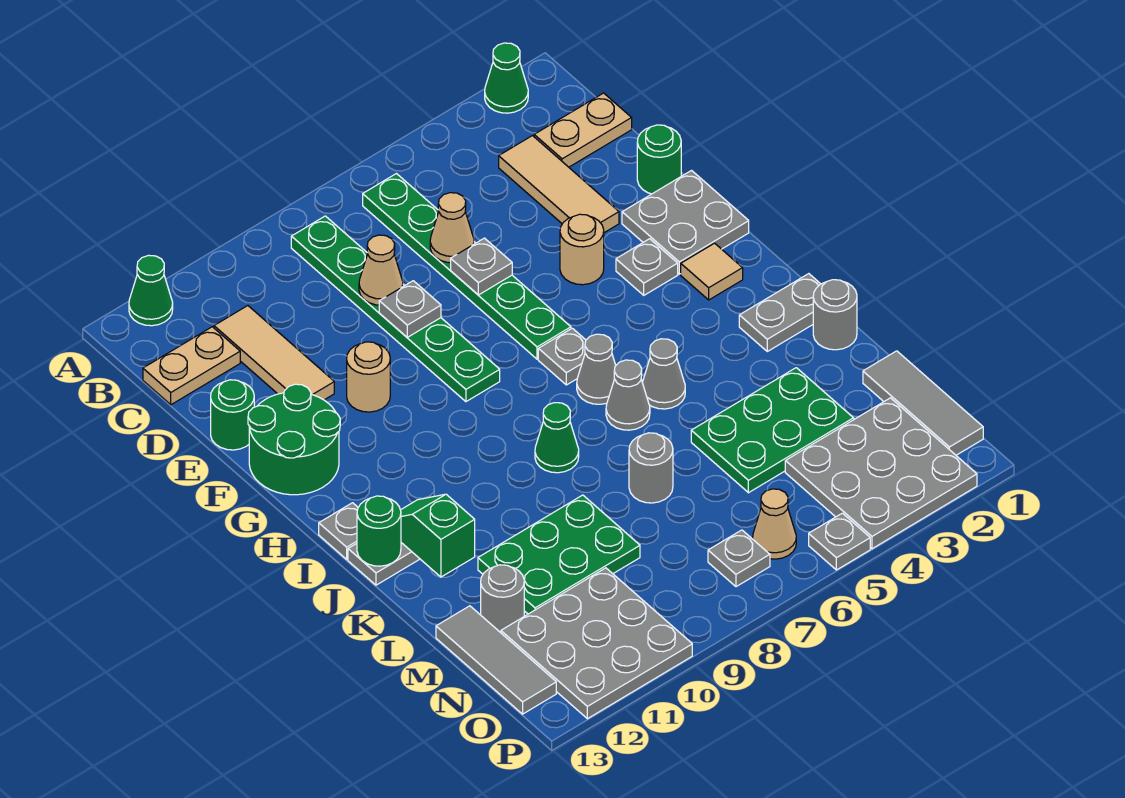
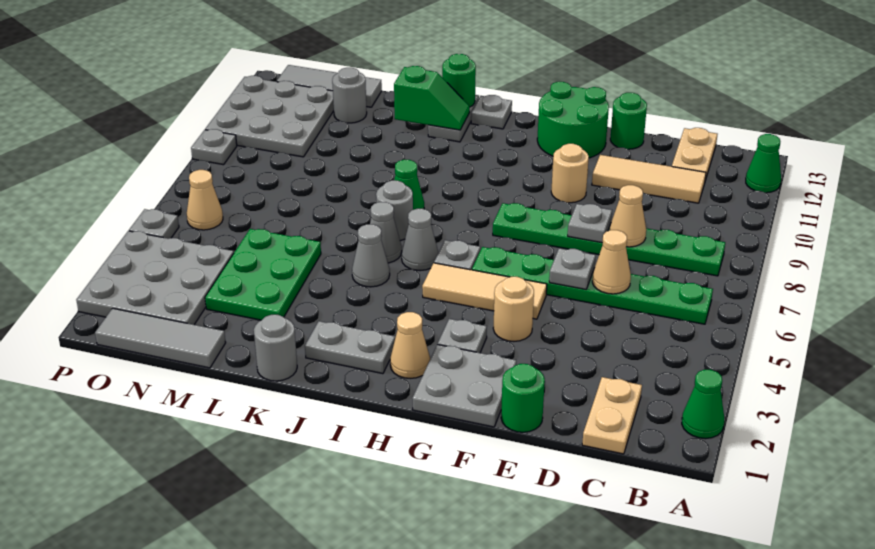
tan 1x3 tile [499,136,619,233] -> tan 1x3 tile moved to [422,263,547,319]
tan 1x1 tile [681,243,743,300] -> tan 1x1 cone [390,312,430,378]
grey 1x2 plate [739,274,821,351] -> grey 1x2 plate turned to [305,321,395,374]
grey 1x1 round brick [629,433,673,503] -> grey 1x1 round brick moved to [376,180,413,241]
green 2x3 plate [478,495,640,614] -> none
grey 1x1 plate [708,530,770,587] -> grey 1x1 plate moved to [191,129,237,165]

